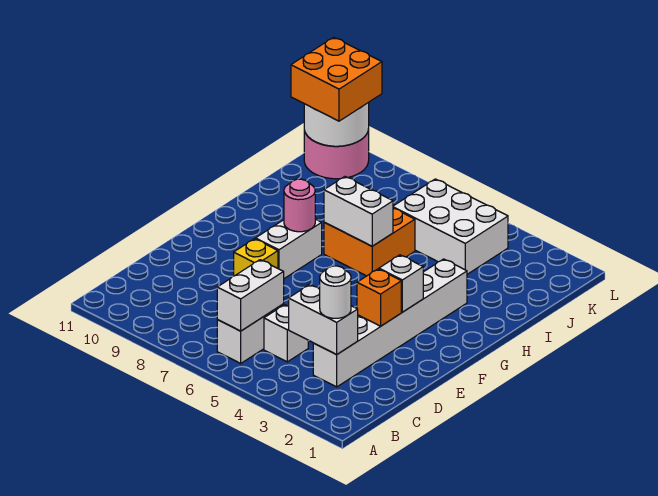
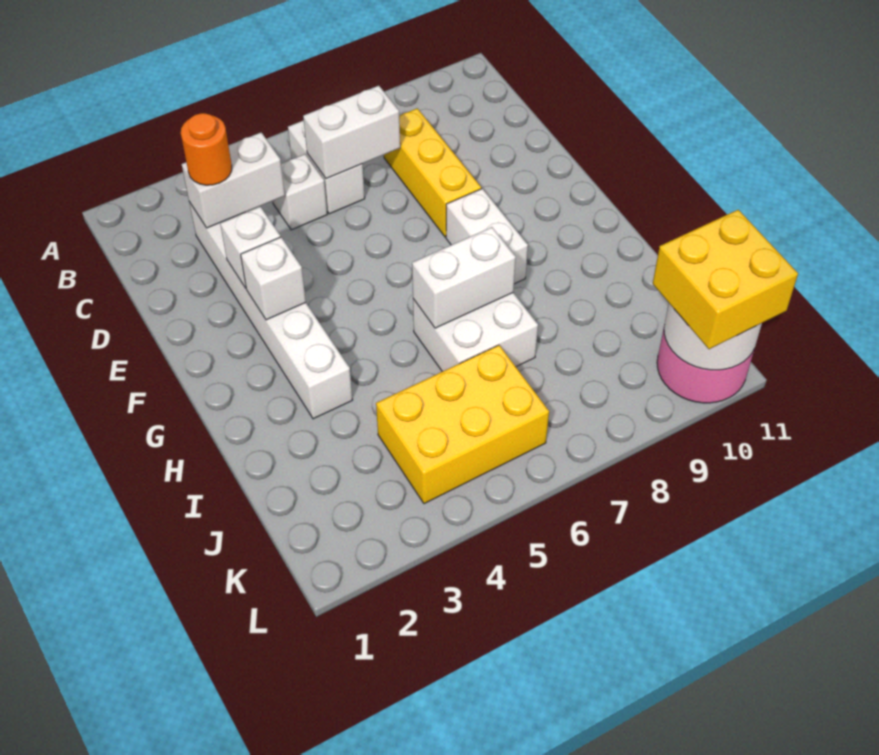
white 1x2 brick [217,260,284,331] -> white 1x2 brick turned to [303,86,400,179]
white 1x1 round brick [320,266,351,318] -> orange 1x1 round brick [181,113,232,185]
orange 1x1 brick [357,269,401,326] -> white 1x1 brick [220,207,280,288]
yellow 1x1 brick [234,239,278,276] -> yellow 1x3 brick [384,108,481,237]
pink 1x1 round brick [284,179,315,232] -> none
orange 2x2 brick [324,208,415,276] -> white 2x2 brick [413,293,538,372]
white 2x3 brick [393,179,508,274] -> yellow 2x3 brick [376,345,549,504]
orange 2x2 brick [291,37,382,121] -> yellow 2x2 brick [653,210,798,349]

